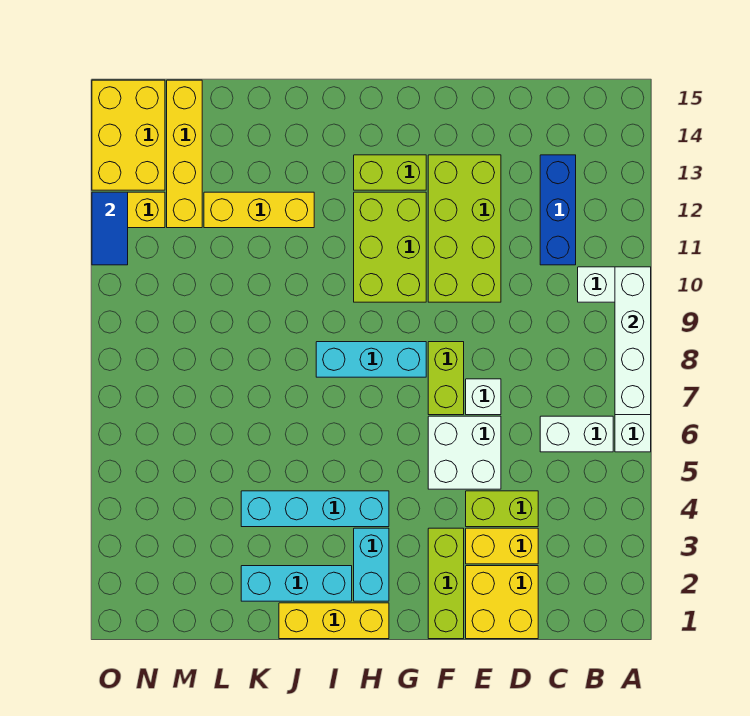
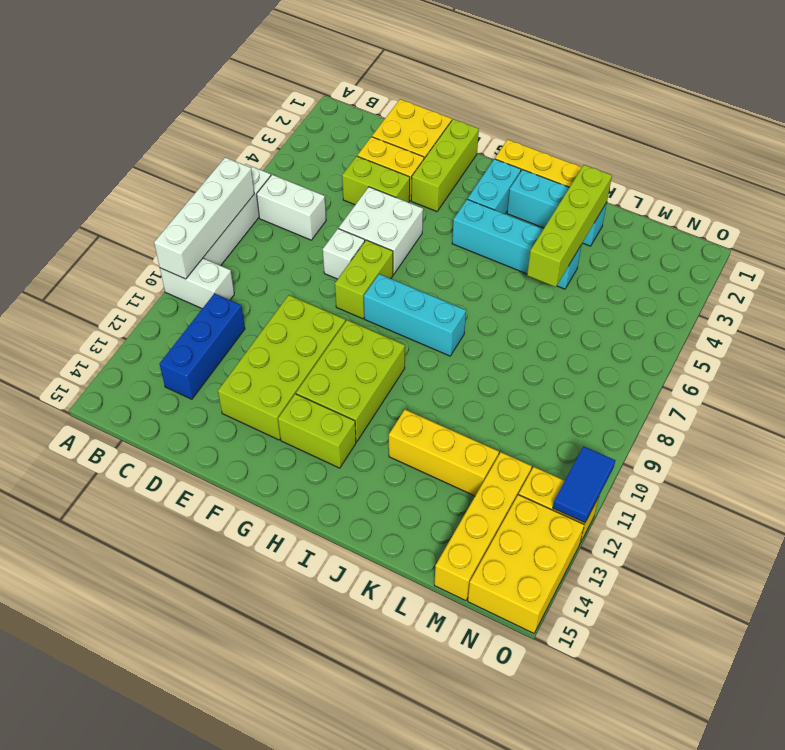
none -> lime 1x4 brick [527,165,612,287]

